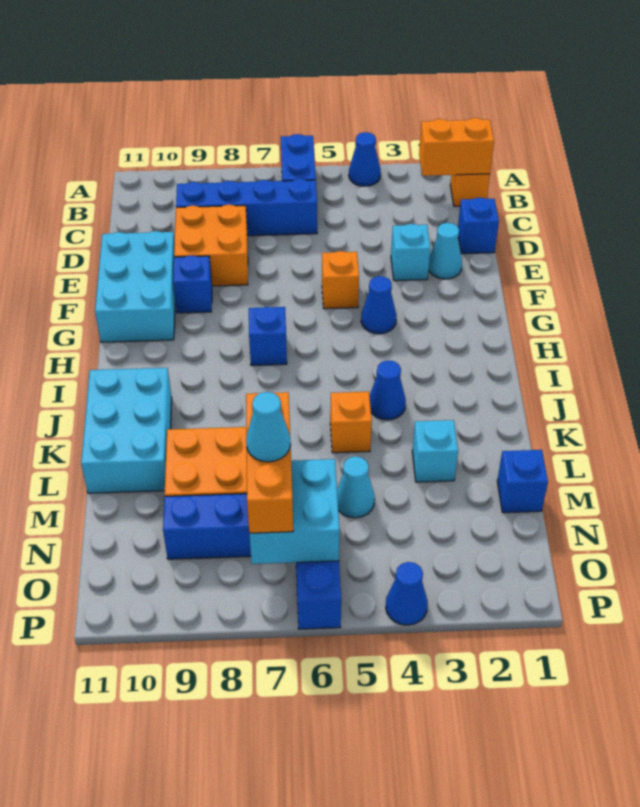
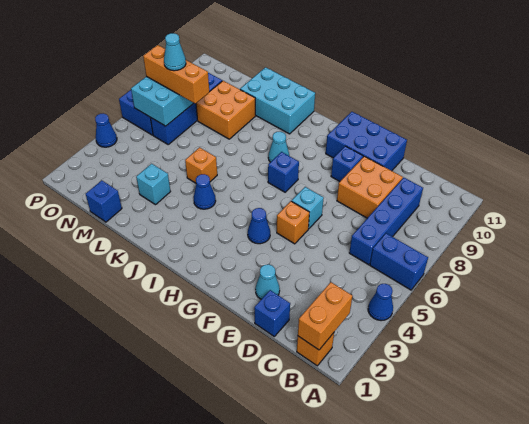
cyan 1x1 brick [391,224,430,281] -> cyan 1x1 brick moved to [292,187,324,229]
cyan 2x3 brick [95,231,175,342] -> blue 2x3 brick [326,112,407,171]
cyan 1x1 cone [337,456,375,518] -> cyan 1x1 cone moved to [268,131,289,162]

